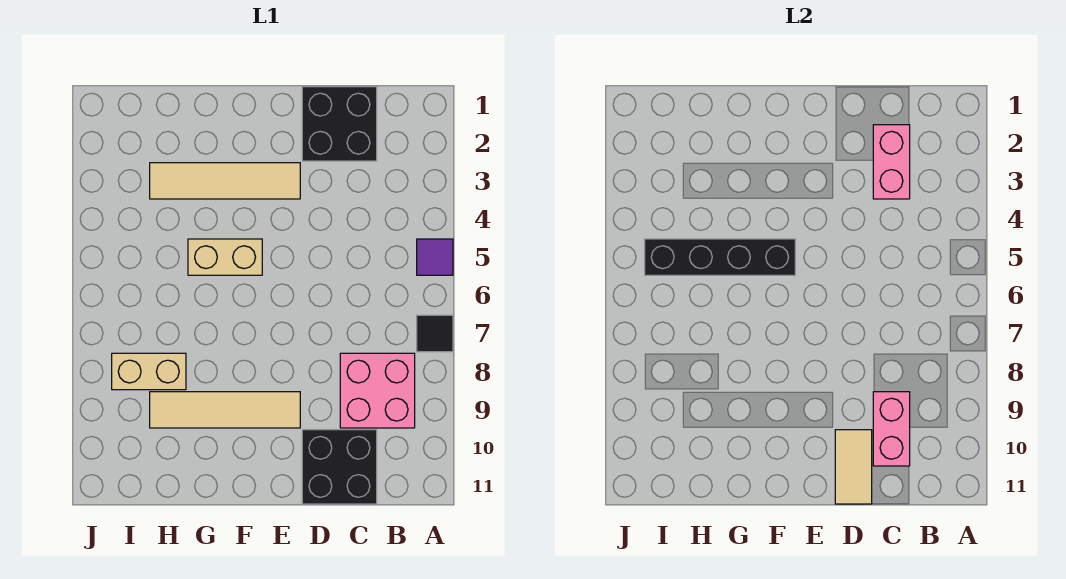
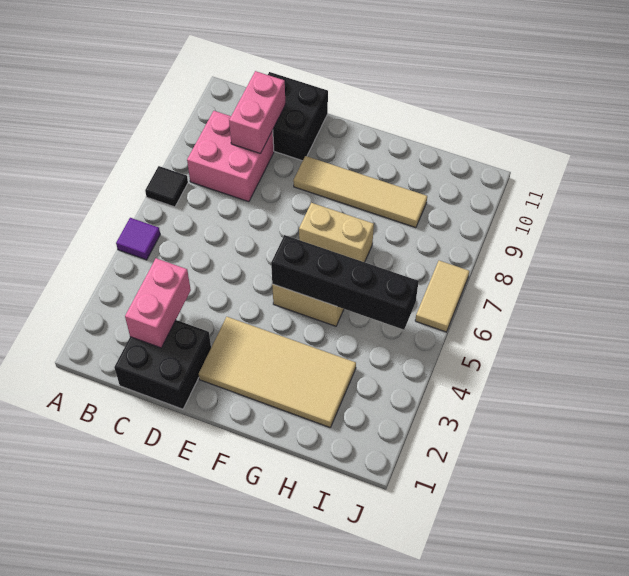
tan 1x2 tile [835,430,872,504] -> tan 1x2 tile moved to [415,261,469,332]
tan 1x4 tile [150,163,300,199] -> tan 2x4 tile [199,317,356,427]
tan 1x2 brick [112,353,186,390] -> tan 1x2 brick moved to [299,202,374,262]

